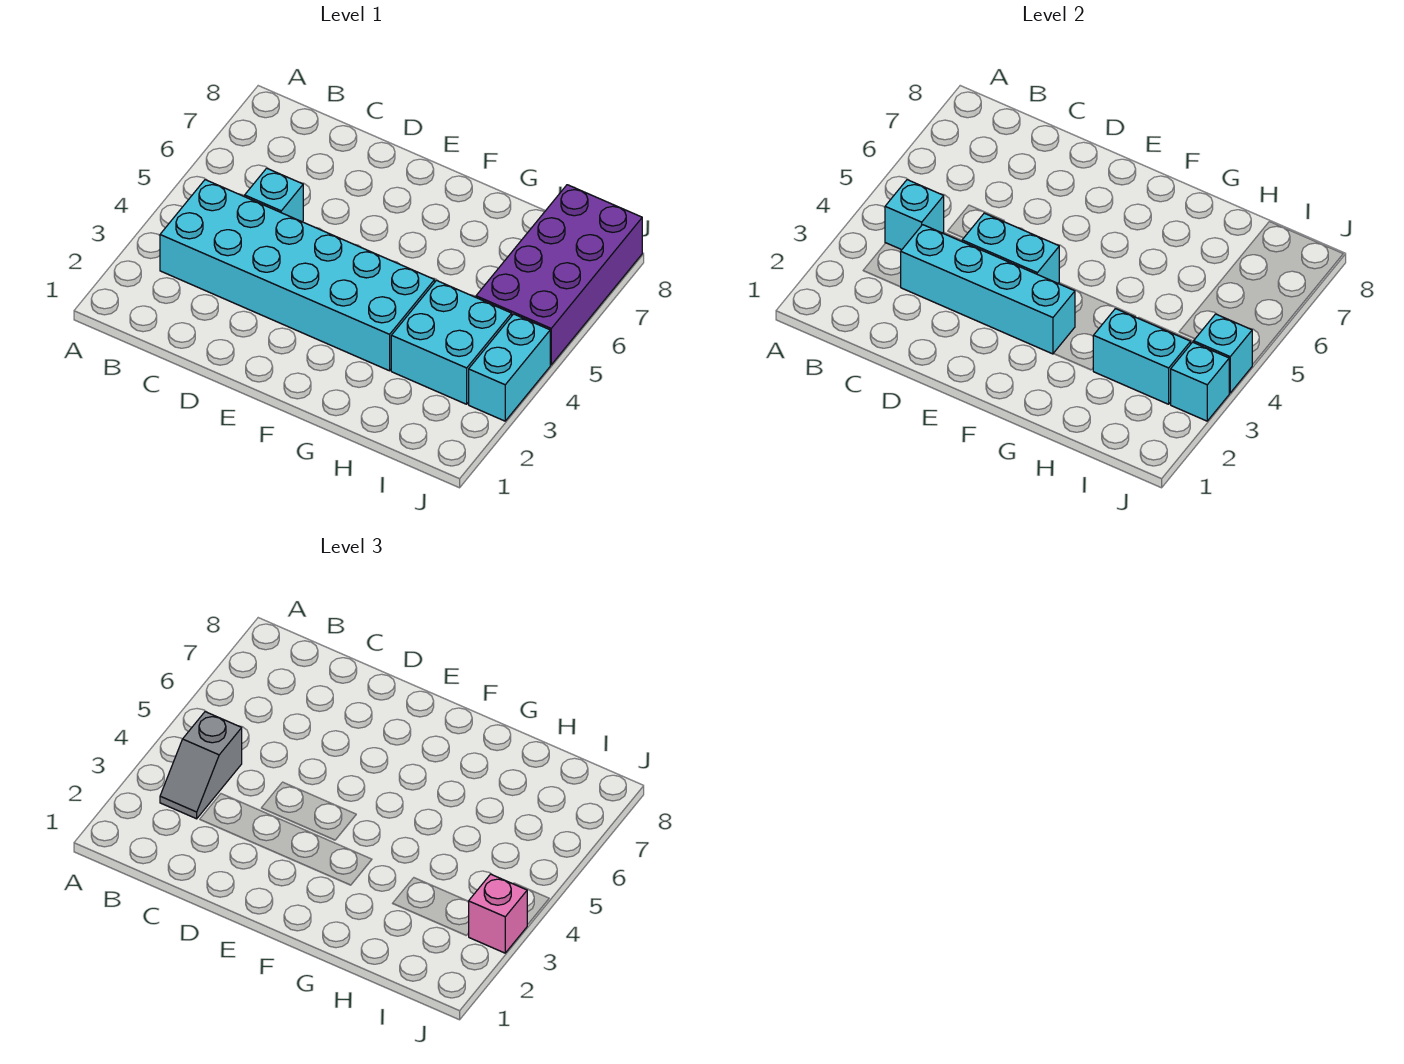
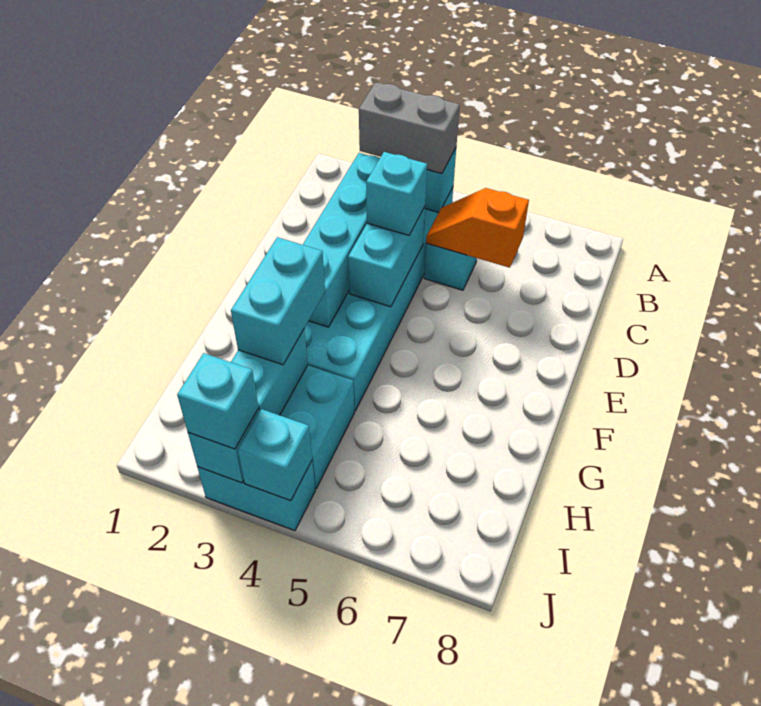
grey 1x2 slope [160,712,242,819] -> grey 1x2 brick [359,83,460,174]
none -> orange 1x2 slope [426,188,529,268]
none -> cyan 1x1 brick [366,152,427,235]
none -> cyan 1x2 brick [231,237,325,365]
purple 2x4 brick [476,185,642,365] -> none
pink 1x1 brick [469,874,527,953] -> cyan 1x1 brick [177,353,259,449]

